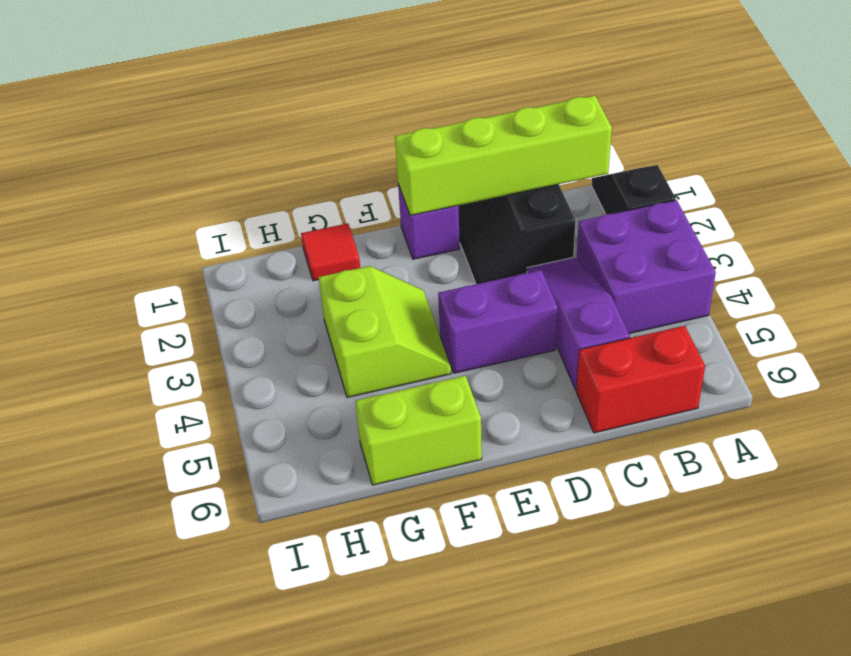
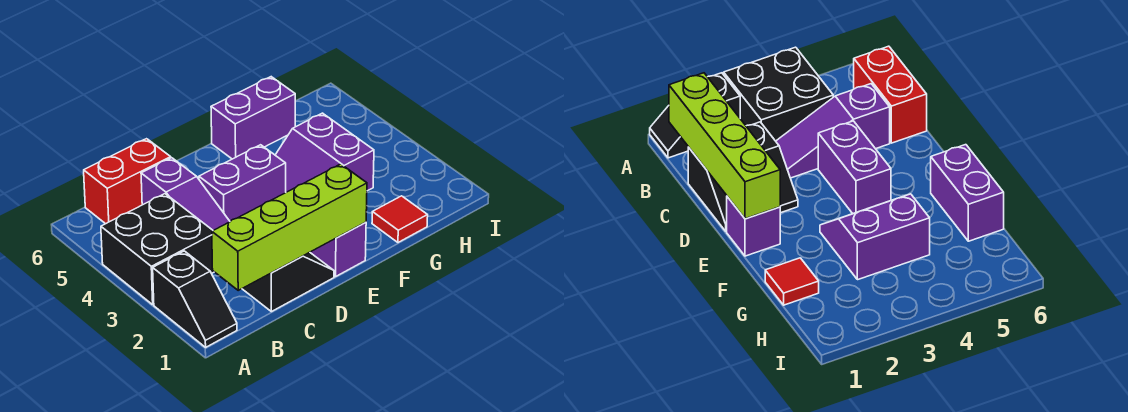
purple 2x2 brick [576,200,716,334] -> black 2x2 brick [101,194,214,305]
lime 2x2 slope [319,266,451,398] -> purple 2x2 slope [275,113,374,192]
lime 1x2 brick [355,376,482,485] -> purple 1x2 brick [211,77,295,159]

